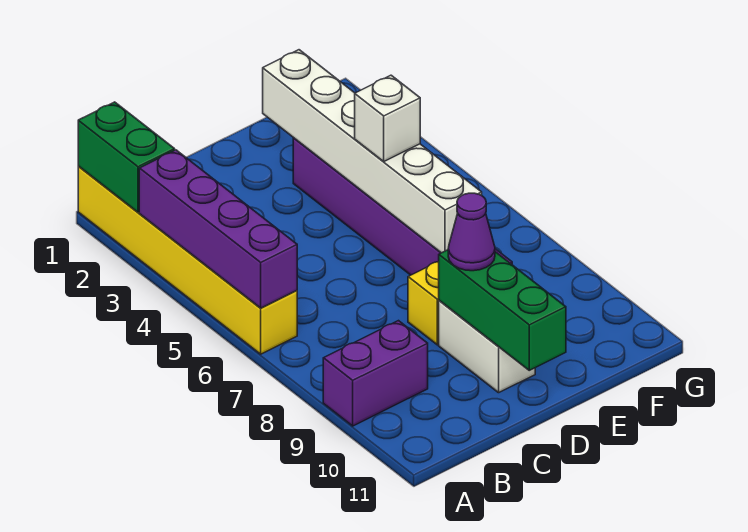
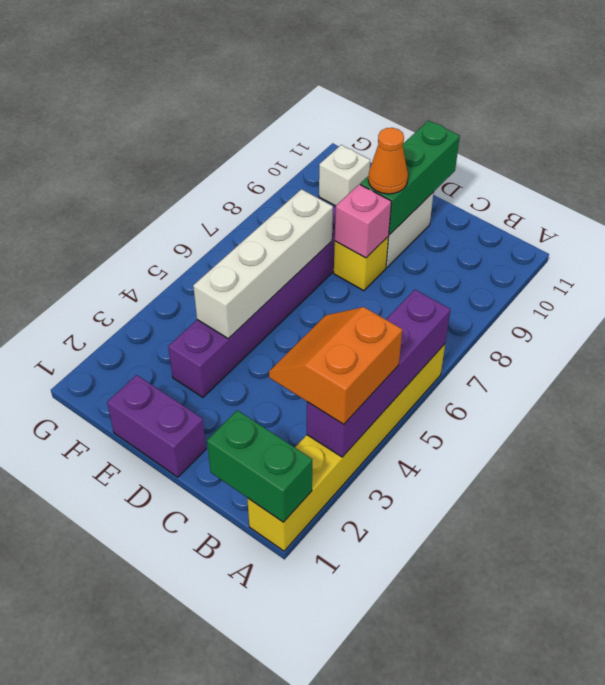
green 1x2 brick [78,102,175,212] -> green 1x2 brick turned to [207,410,312,522]
none -> orange 2x2 slope [269,307,402,424]
purple 1x2 brick [323,321,428,426] -> purple 1x2 brick moved to [107,375,206,477]
none -> pink 1x1 brick [335,184,391,258]
purple 1x1 cone [448,193,495,271] -> orange 1x1 cone [368,128,408,194]
white 1x6 brick [263,50,482,253] -> white 1x4 brick [193,189,333,339]
white 1x1 brick [355,75,420,162] -> white 1x1 brick moved to [319,145,370,206]

